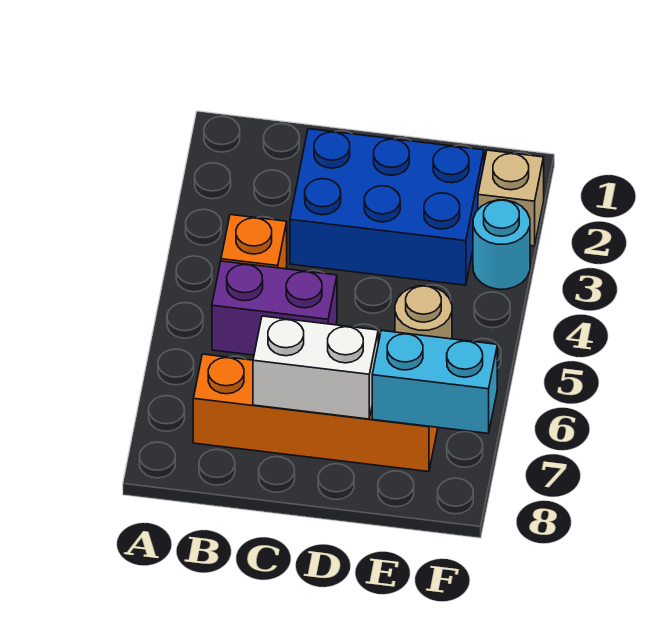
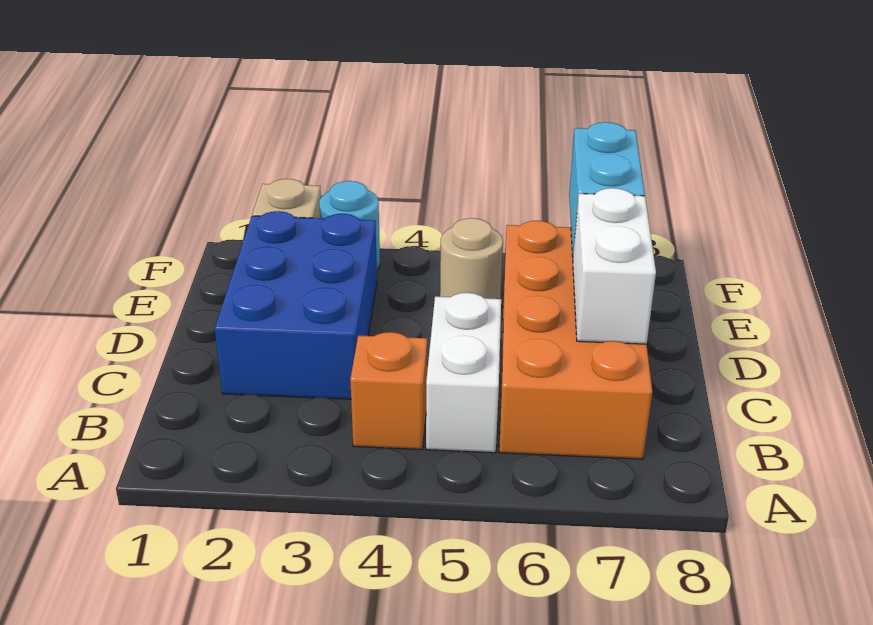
purple 1x2 brick [212,261,337,355] -> white 1x2 brick [426,293,501,453]
orange 1x4 brick [193,354,438,472] -> orange 2x4 brick [499,221,652,459]

